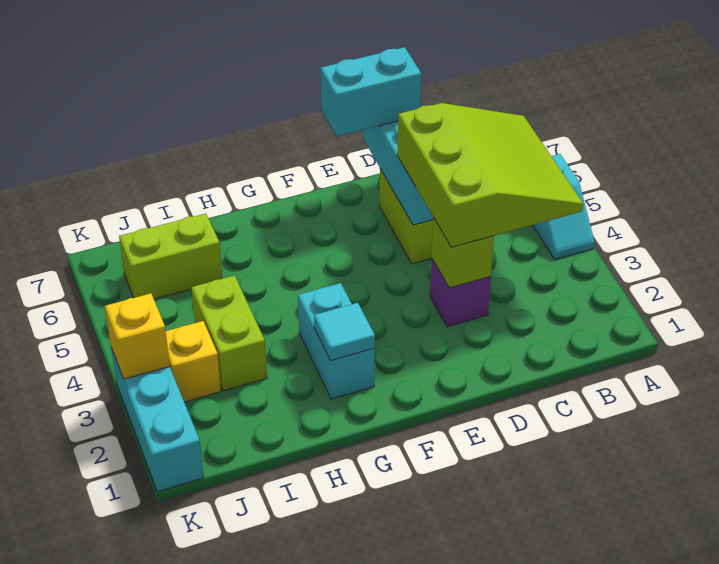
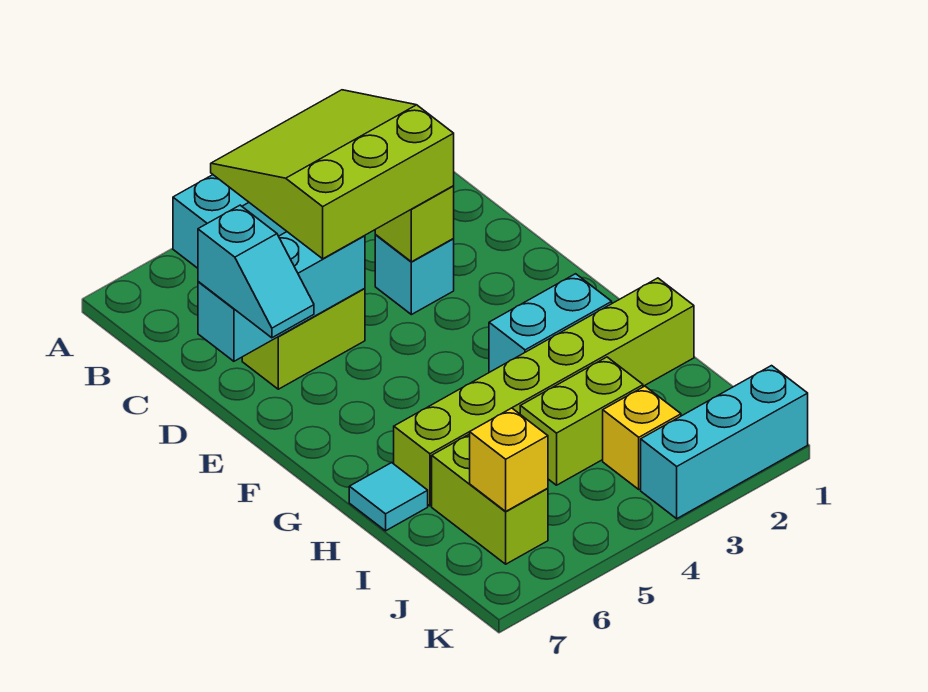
purple 1x1 brick [430,259,491,327] -> cyan 1x1 brick [375,235,454,315]
cyan 1x2 brick [321,47,421,136] -> cyan 1x2 slope [198,205,314,338]
cyan 1x1 tile [314,303,375,361] -> cyan 1x1 tile moved to [349,463,428,531]
none -> lime 1x6 brick [394,278,694,506]
yellow 1x1 brick [105,293,170,379] -> yellow 1x1 brick moved to [470,408,548,512]

